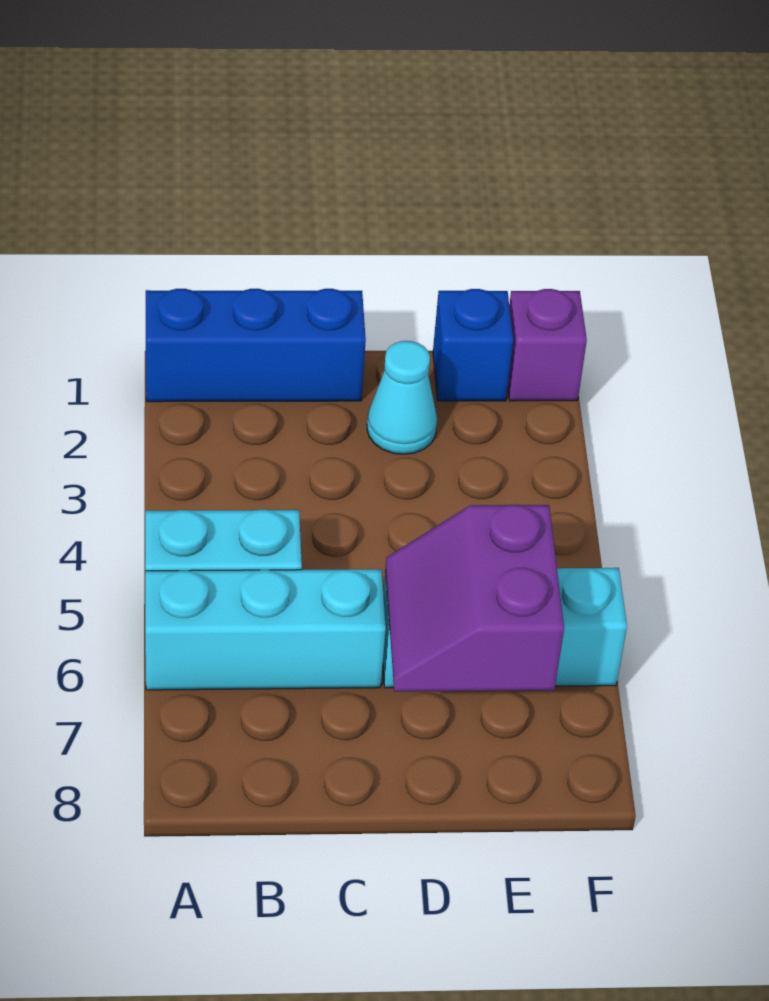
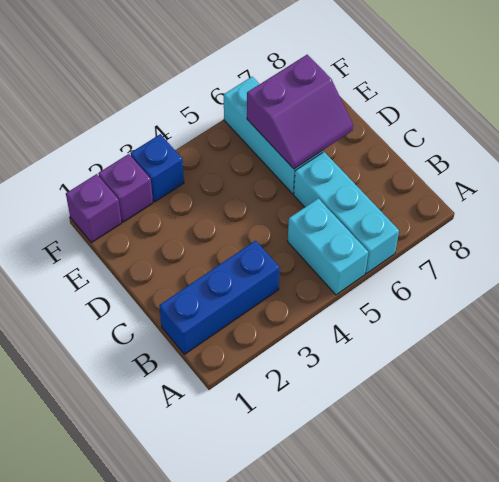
blue 1x3 brick [146,289,366,402] -> blue 1x3 brick turned to [159,241,280,354]
cyan 1x1 cone [367,341,437,454] -> none
blue 1x1 brick [433,289,513,401] -> blue 1x1 brick moved to [130,134,184,202]
none -> purple 1x1 brick [98,154,153,222]

